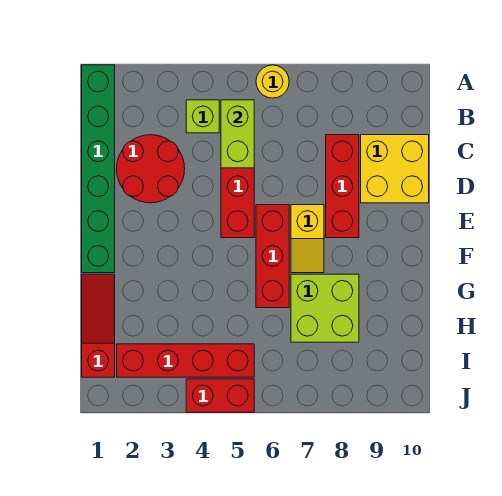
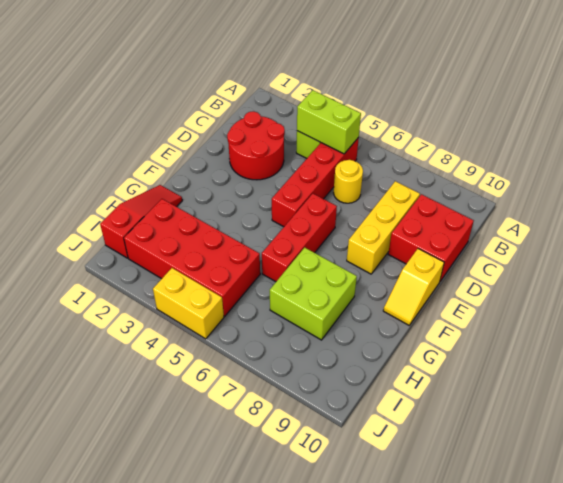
green 1x6 brick [82,65,115,273] -> none
yellow 1x1 round brick [256,65,289,98] -> yellow 1x1 round brick moved to [334,160,363,203]
lime 1x2 brick [221,100,254,168] -> lime 1x2 brick turned to [297,90,361,154]
red 1x3 brick [326,135,359,238] -> yellow 1x3 brick [347,181,420,274]
yellow 2x2 brick [361,135,429,203] -> red 2x2 brick [388,194,474,281]
yellow 1x2 slope [291,205,324,273] -> yellow 1x2 slope moved to [383,249,444,325]
red 1x4 brick [117,344,254,377] -> red 2x4 brick [124,199,260,316]
red 1x2 brick [186,379,254,412] -> yellow 1x2 brick [153,268,224,339]

